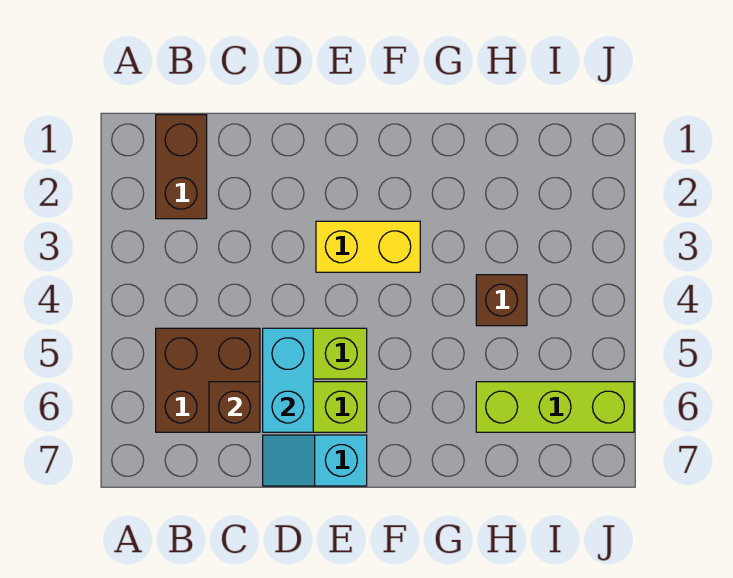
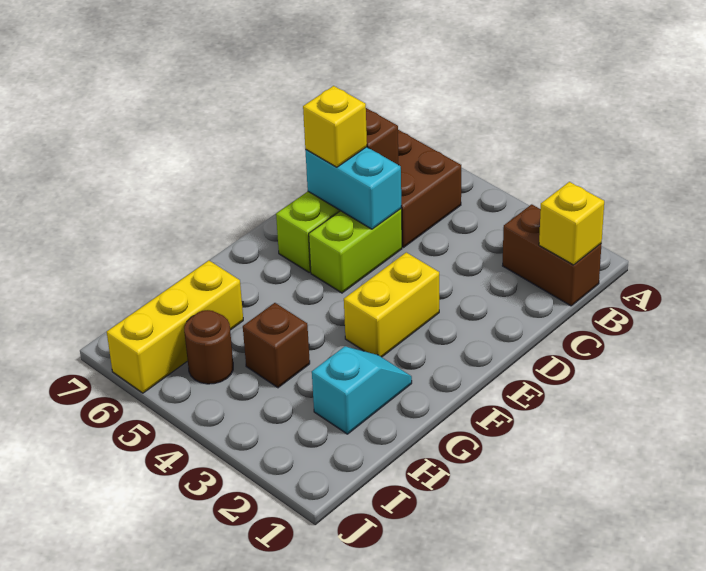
none -> yellow 1x1 brick [539,182,604,265]
none -> yellow 1x1 brick [303,86,367,167]
cyan 1x2 slope [263,435,367,486] -> cyan 1x2 slope moved to [312,346,412,434]
lime 1x3 brick [476,382,634,432] -> yellow 1x3 brick [107,260,243,393]
none -> brown 1x1 round brick [184,310,233,384]

